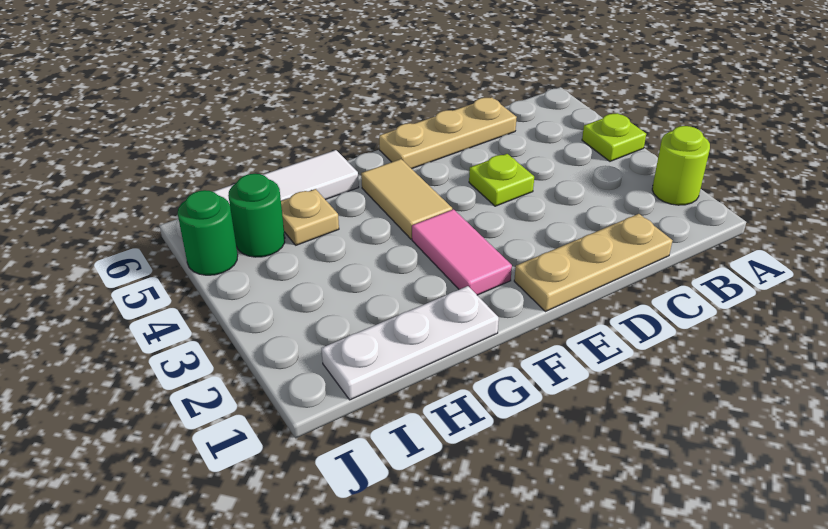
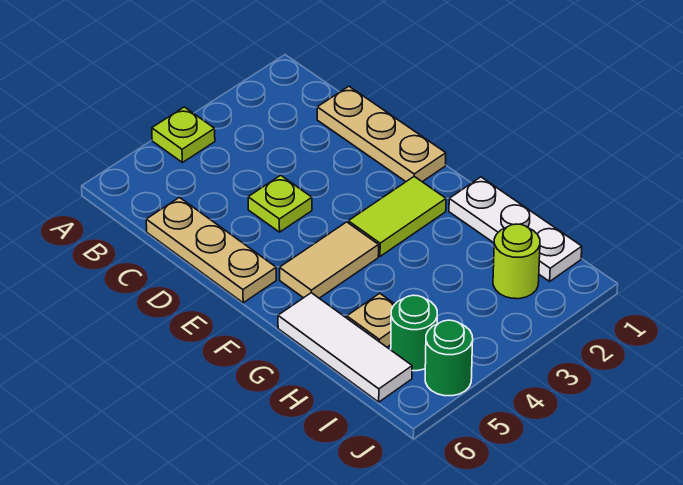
lime 1x1 round brick [652,126,710,205] -> lime 1x1 round brick moved to [493,224,540,299]
pink 1x2 tile [412,209,512,295] -> lime 1x2 tile [348,176,446,256]

